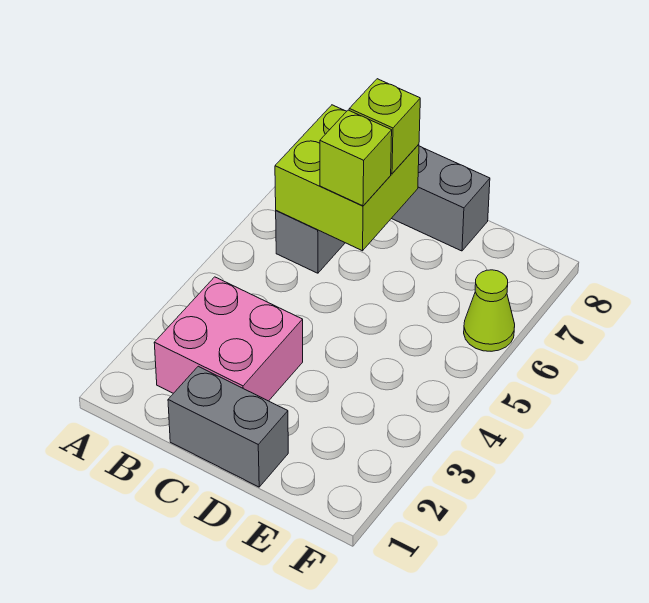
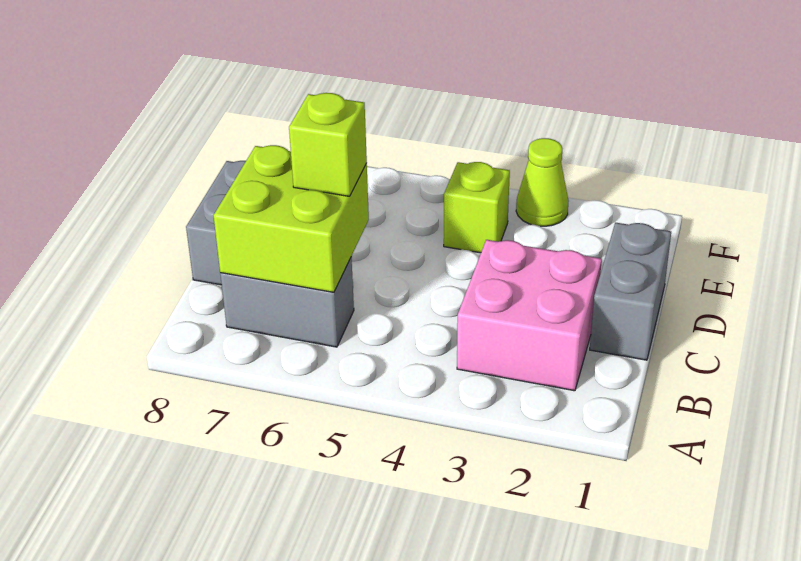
lime 1x1 brick [349,79,420,174] -> lime 1x1 brick moved to [444,162,510,253]
lime 1x1 cone [464,270,515,351] -> lime 1x1 cone moved to [516,138,569,226]

